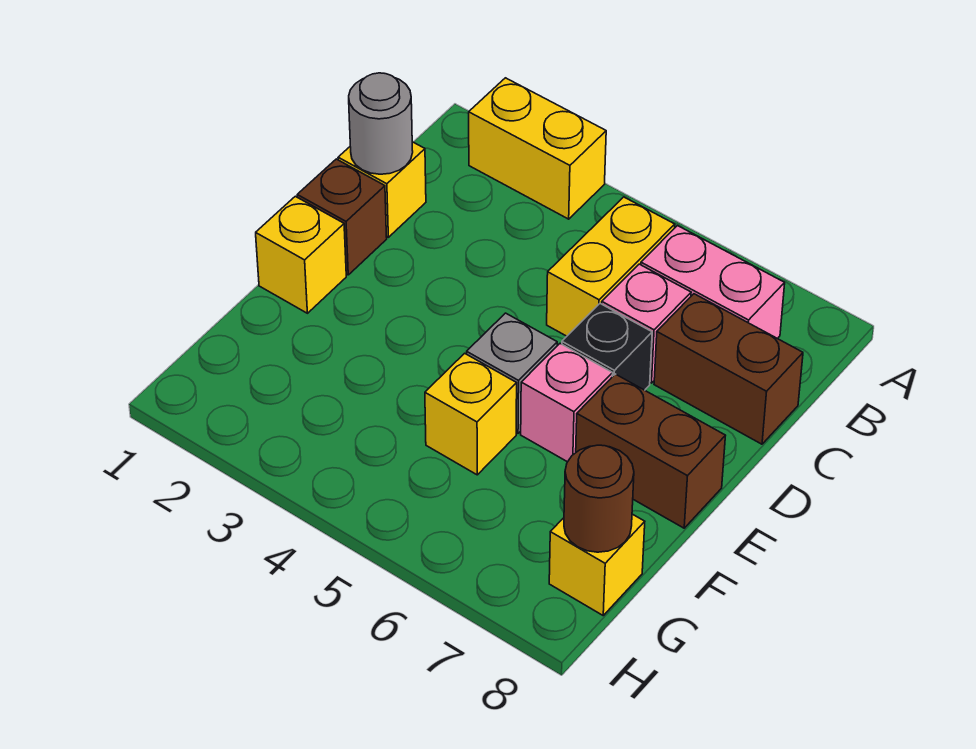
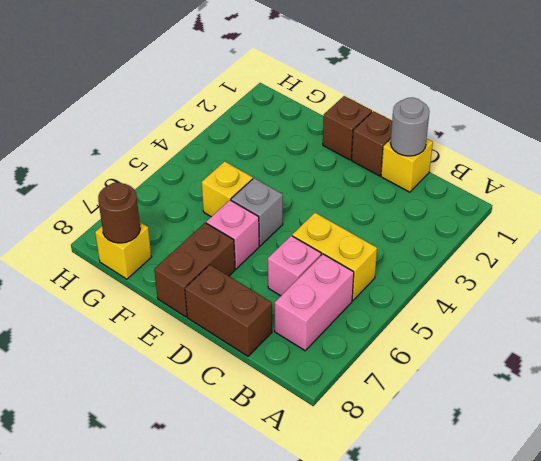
yellow 1x2 brick [469,78,606,219] -> none
brown 1x2 brick [654,294,803,444] -> brown 1x2 brick turned to [185,265,272,356]
black 1x1 brick [562,304,652,390] -> none
yellow 1x1 brick [256,196,346,313] -> brown 1x1 brick [323,96,372,160]

